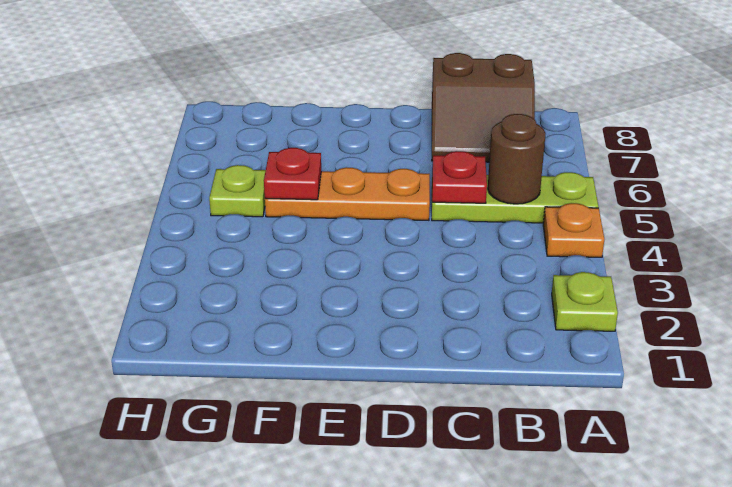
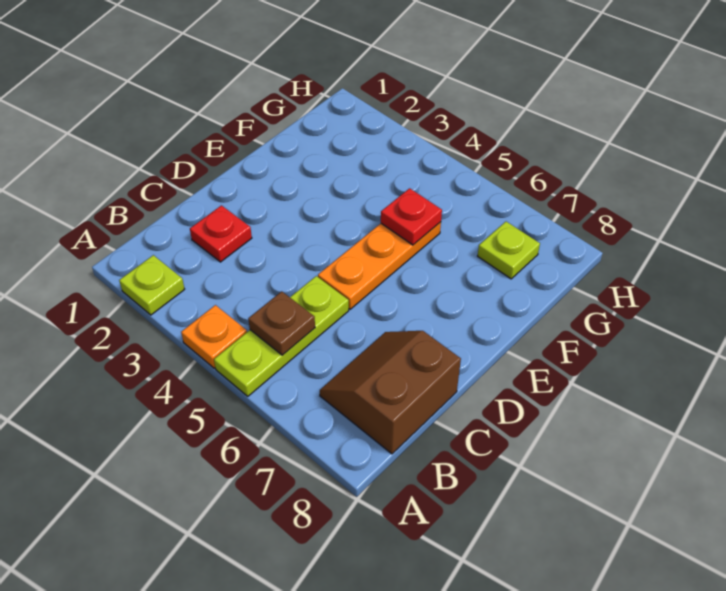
brown 1x1 round brick [488,114,546,204] -> brown 1x1 plate [248,291,315,355]
red 1x1 plate [432,151,487,203] -> red 1x1 plate moved to [190,205,252,262]
lime 1x1 plate [209,165,266,217] -> lime 1x1 plate moved to [478,222,540,279]

